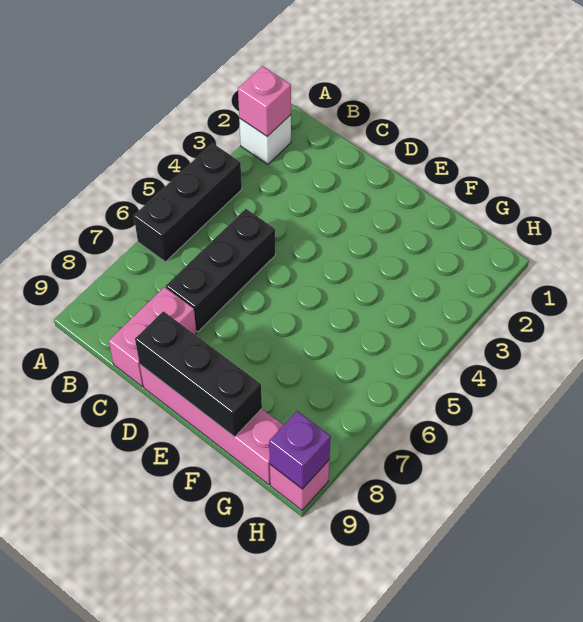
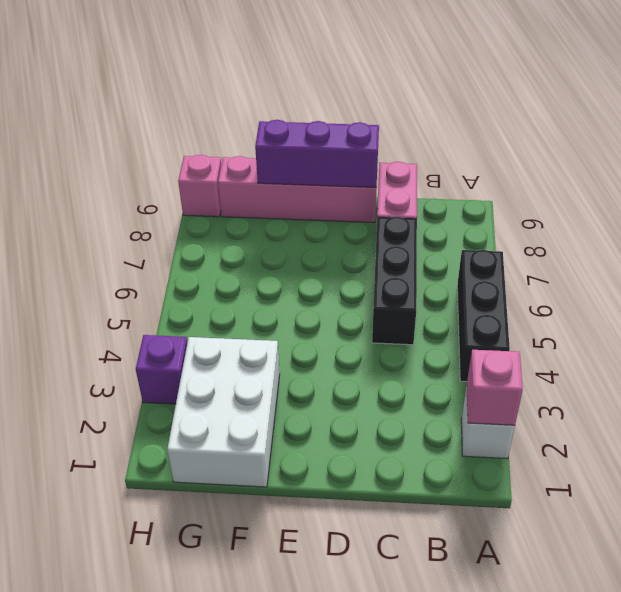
black 1x3 brick [135,311,262,437] -> purple 1x3 brick [255,120,379,187]
none -> white 2x3 brick [167,337,280,487]
purple 1x1 brick [269,411,331,489] -> purple 1x1 brick moved to [136,335,187,404]

